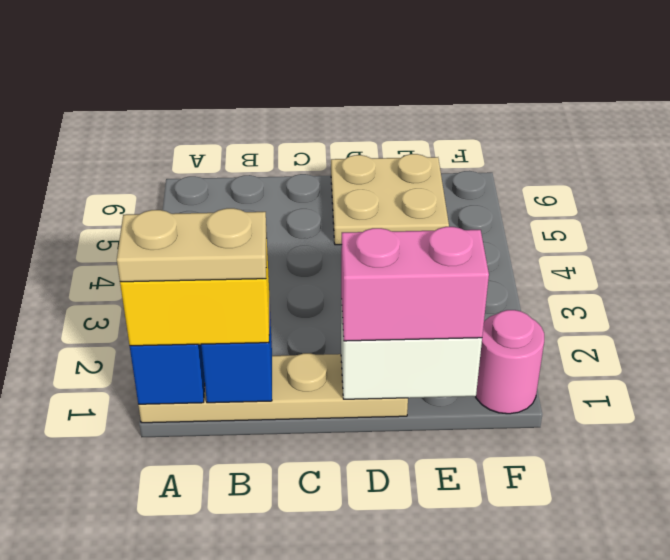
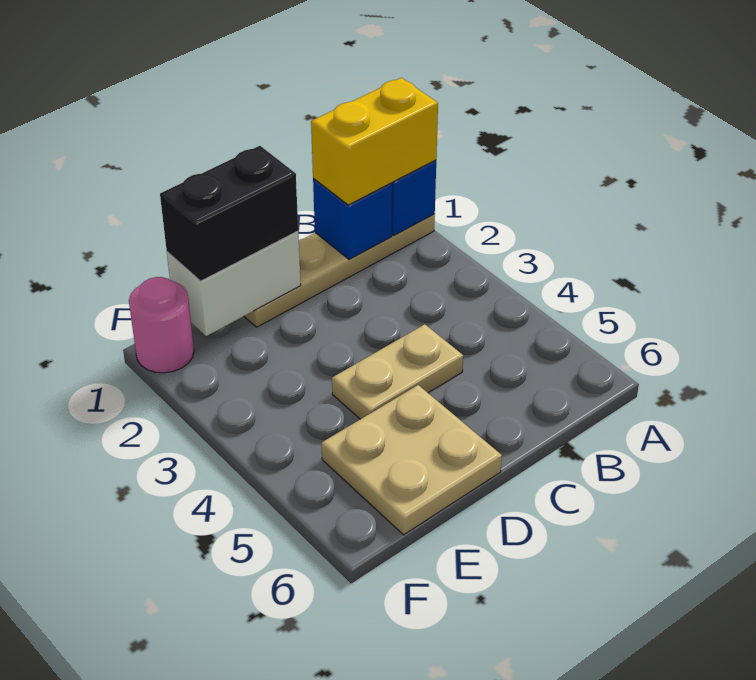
tan 1x2 plate [117,208,267,282] -> tan 1x2 plate moved to [332,324,463,419]
pink 1x2 brick [341,227,489,341] -> black 1x2 brick [160,146,298,281]

